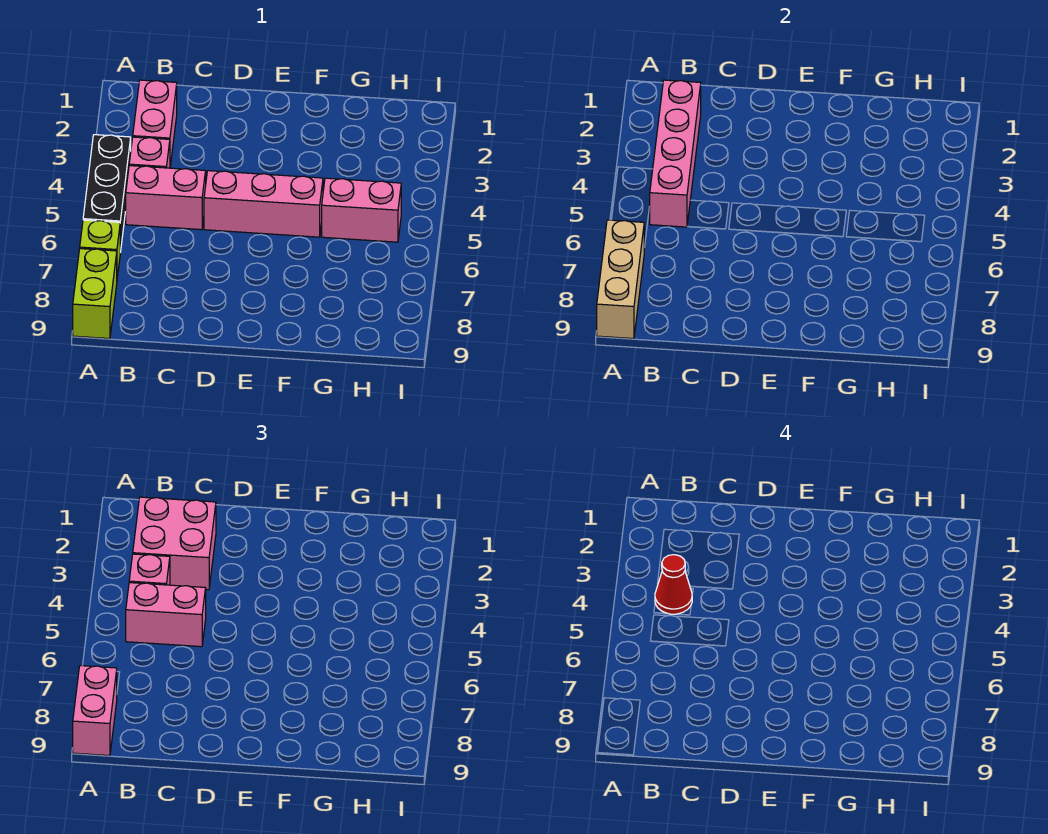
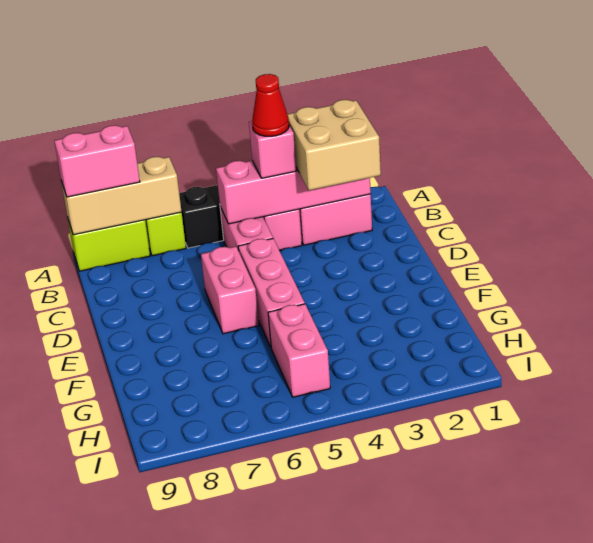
pink 2x2 brick [133,497,216,590] -> tan 2x2 brick [287,100,381,190]
pink 1x2 brick [126,583,206,647] -> pink 1x2 brick moved to [201,246,259,334]

